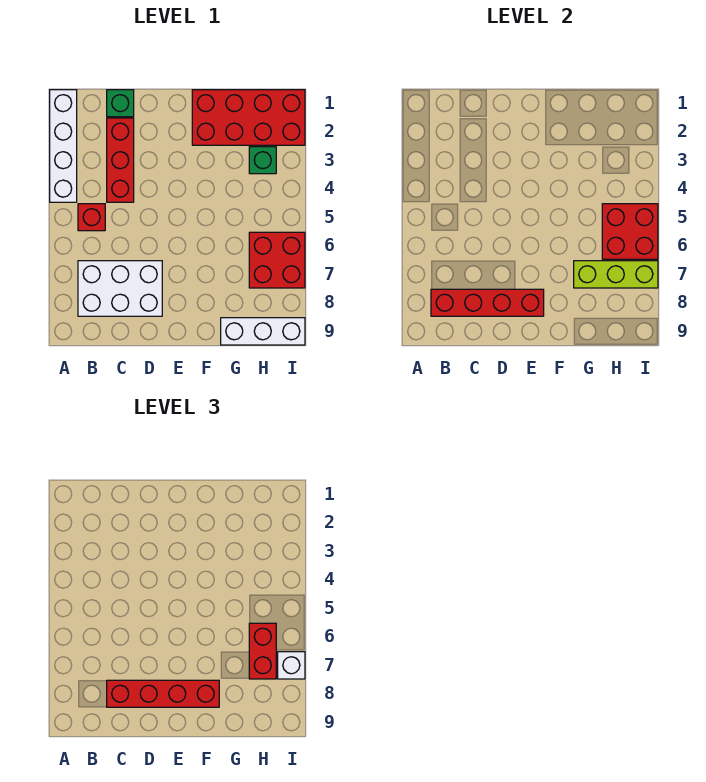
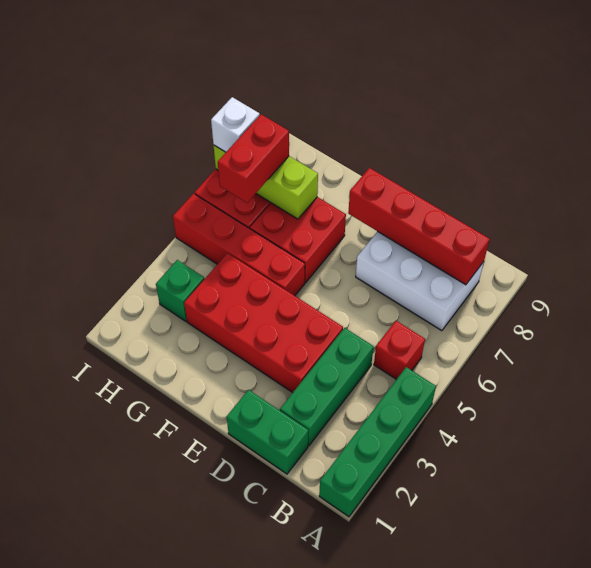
white 1x4 brick [50,90,77,202] -> green 1x4 brick [319,367,436,517]
green 1x1 brick [107,90,134,117] -> green 1x2 brick [227,390,308,474]
red 1x3 brick [107,118,134,202] -> green 1x3 brick [280,328,374,445]
red 1x4 brick [107,680,219,707] -> red 1x4 brick moved to [173,194,305,296]
red 2x4 brick [192,90,305,145] -> red 2x4 brick moved to [184,253,343,393]
white 1x3 brick [221,318,305,345] -> none
red 2x2 brick [602,204,658,259] -> red 2x2 brick moved to [250,197,346,283]

